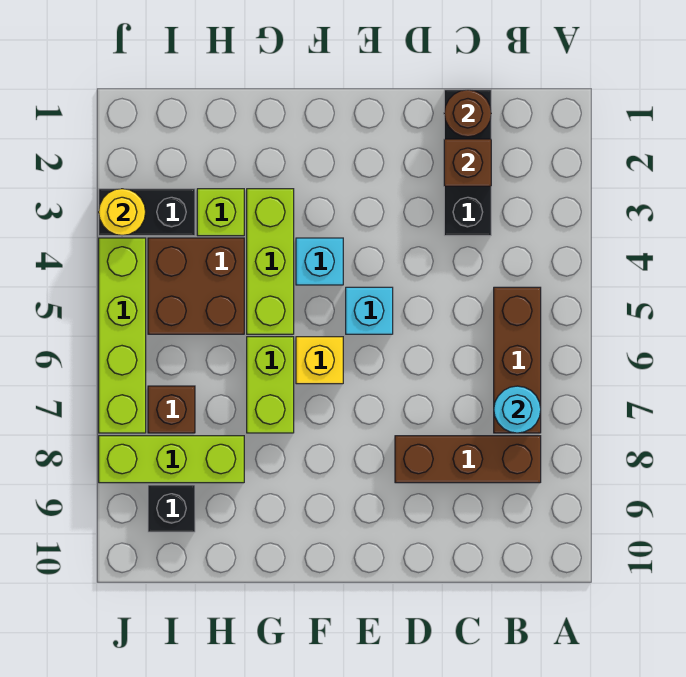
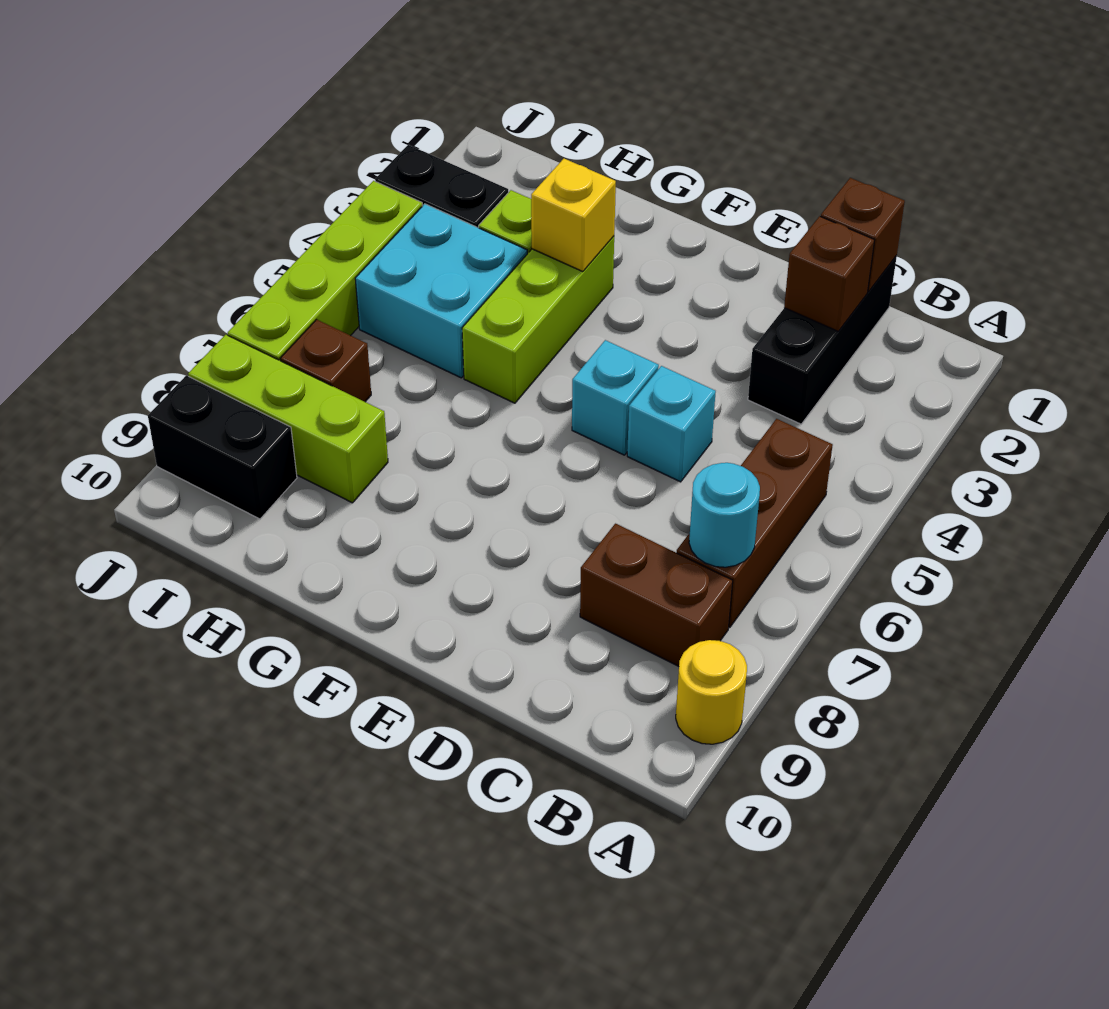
brown 1x3 brick [395,436,541,483] -> brown 1x2 brick [580,524,733,666]
brown 1x1 round brick [444,90,491,137] -> brown 1x1 brick [821,178,905,292]
cyan 1x1 brick [296,238,343,285] -> cyan 1x1 brick moved to [627,366,716,482]
yellow 1x1 brick [296,337,343,384] -> yellow 1x1 brick moved to [531,159,616,272]
lime 1x2 brick [247,337,294,433] -> none
brown 2x2 brick [148,238,244,334] -> cyan 2x2 brick [355,204,527,378]
black 1x1 brick [148,485,195,532] -> black 1x2 brick [148,376,297,519]
yellow 1x1 round brick [99,189,146,236] -> yellow 1x1 round brick moved to [676,640,747,744]

